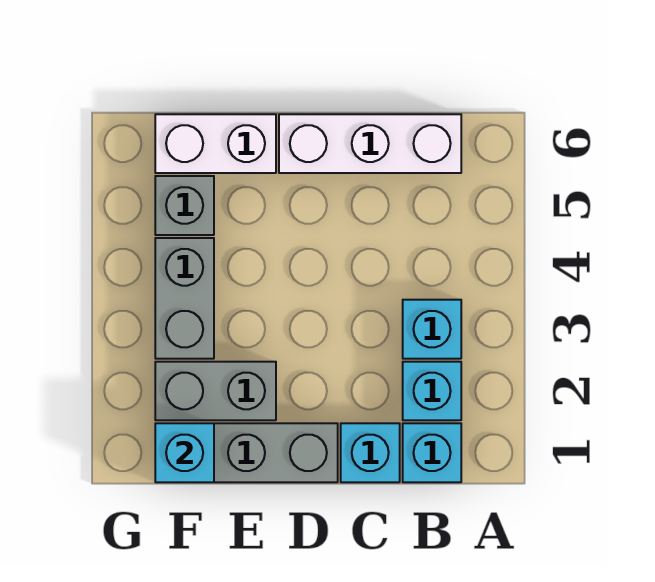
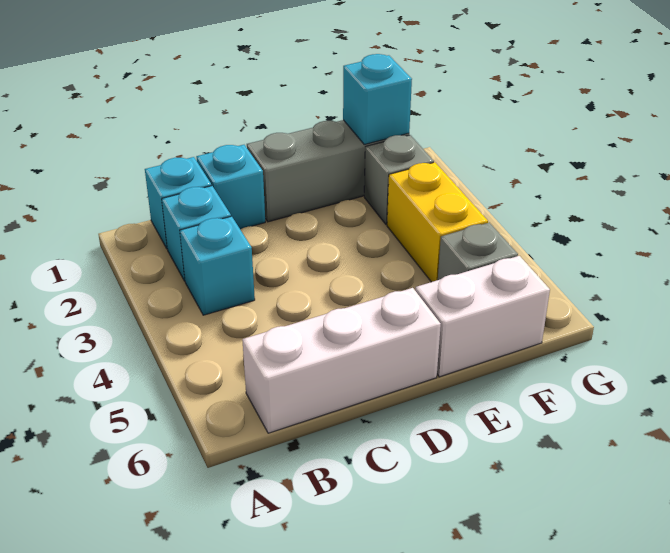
grey 1x2 brick [155,362,276,420] -> grey 1x1 brick [364,135,434,225]
grey 1x2 brick [155,238,214,359] -> yellow 1x2 brick [387,162,488,282]

